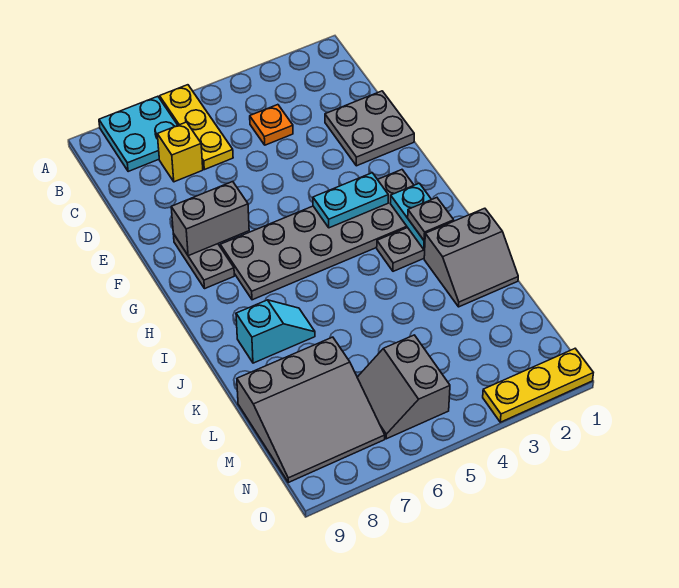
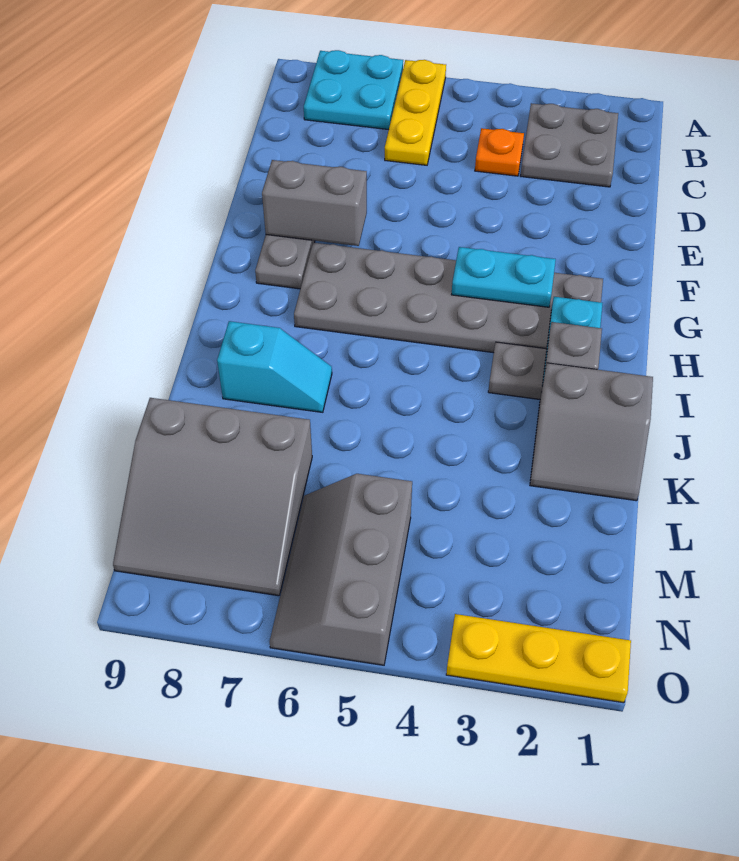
yellow 1x1 brick [157,122,203,182] -> none
grey 2x2 plate [325,91,414,166] -> grey 2x2 plate moved to [520,103,618,187]
grey 2x2 slope [357,335,450,439] -> grey 2x3 slope [270,474,412,665]

